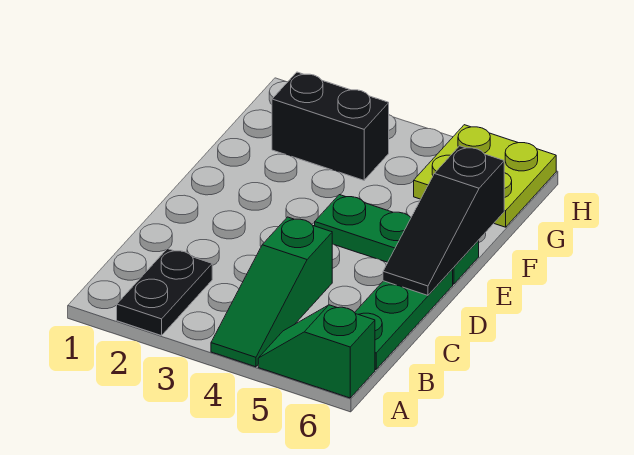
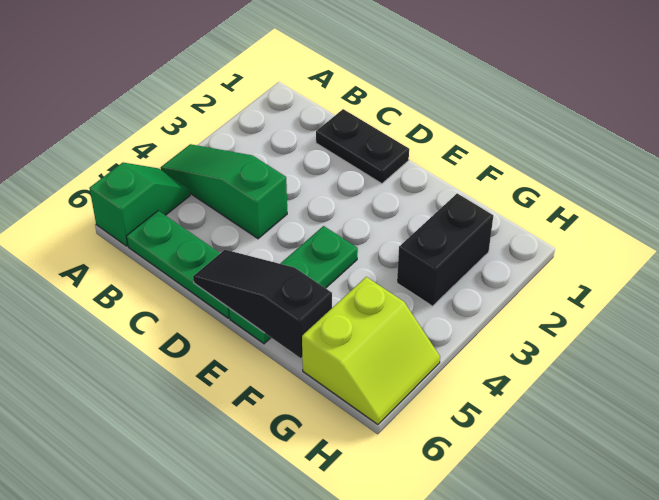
black 1x2 plate [117,249,212,336] -> black 1x2 plate moved to [316,109,409,184]
lime 2x2 plate [414,125,556,227] -> lime 2x2 slope [302,277,440,425]

